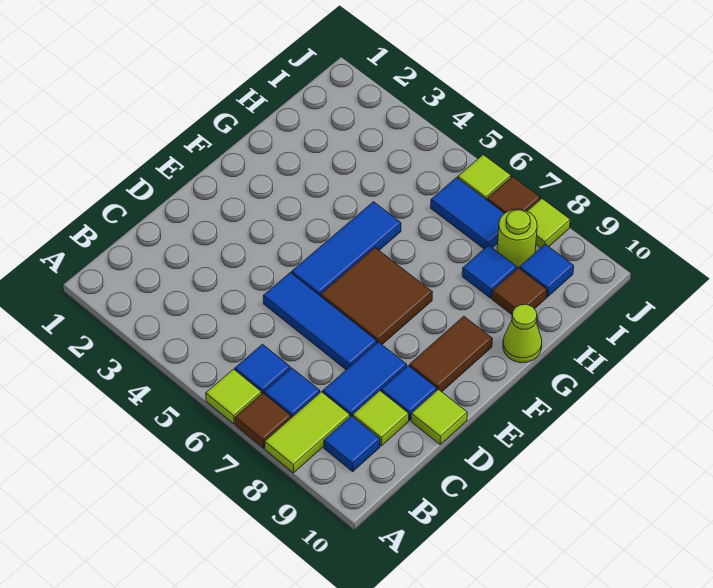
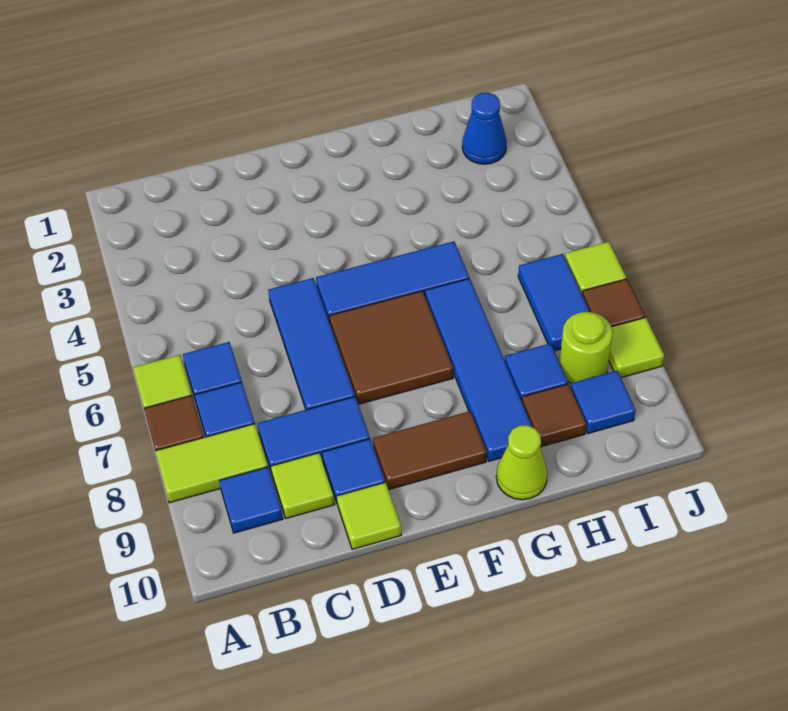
none -> blue 1x4 tile [425,278,532,461]
none -> blue 1x1 cone [462,93,507,164]

